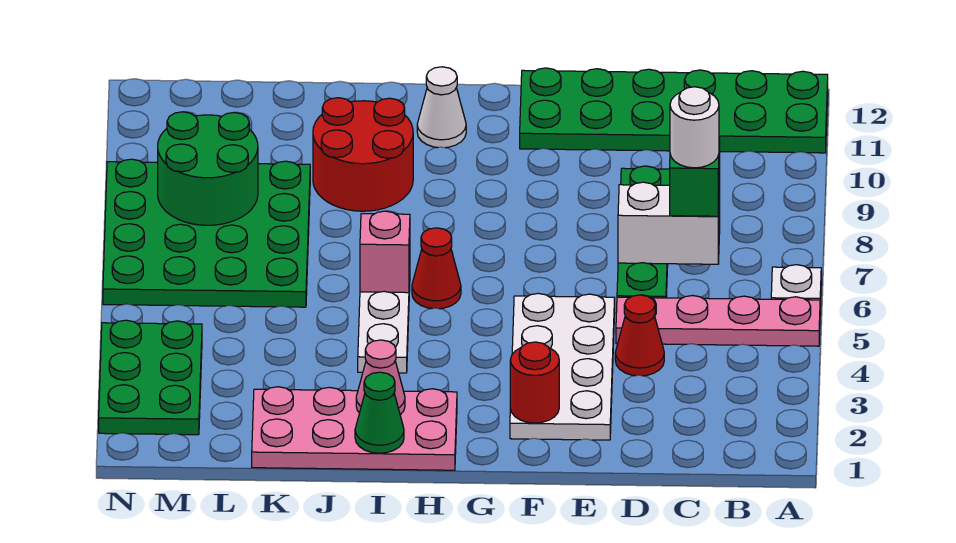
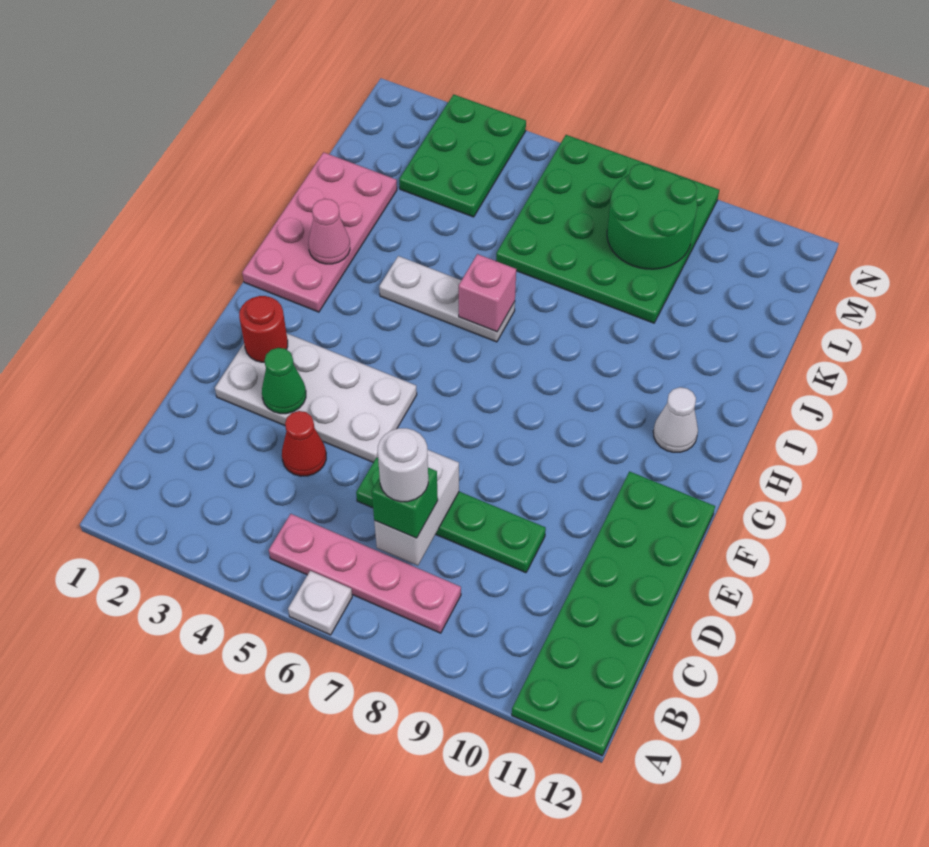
pink 1x4 plate [616,295,820,346] -> pink 1x4 plate turned to [269,514,461,633]
red 1x1 cone [412,228,461,309] -> none
green 1x1 cone [355,372,404,453] -> green 1x1 cone moved to [262,348,306,414]
red 2x2 round brick [313,98,413,211] -> none
green 2x3 plate [99,320,202,435] -> green 2x3 plate turned to [399,94,526,217]

